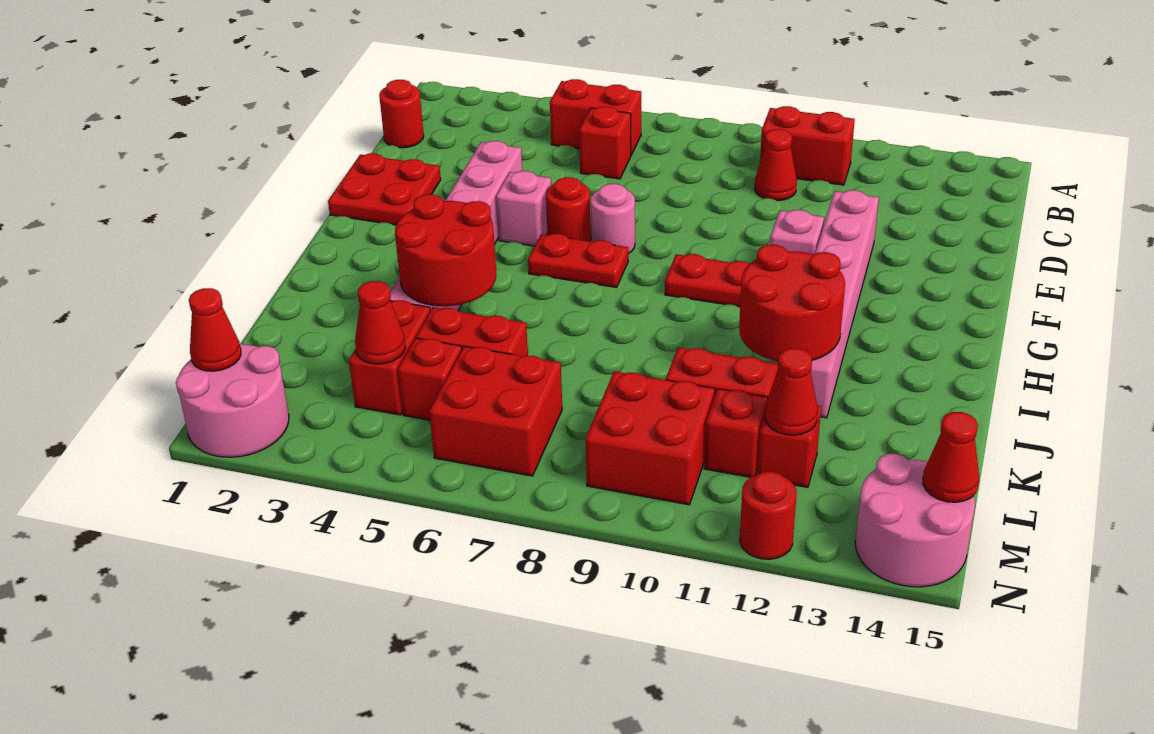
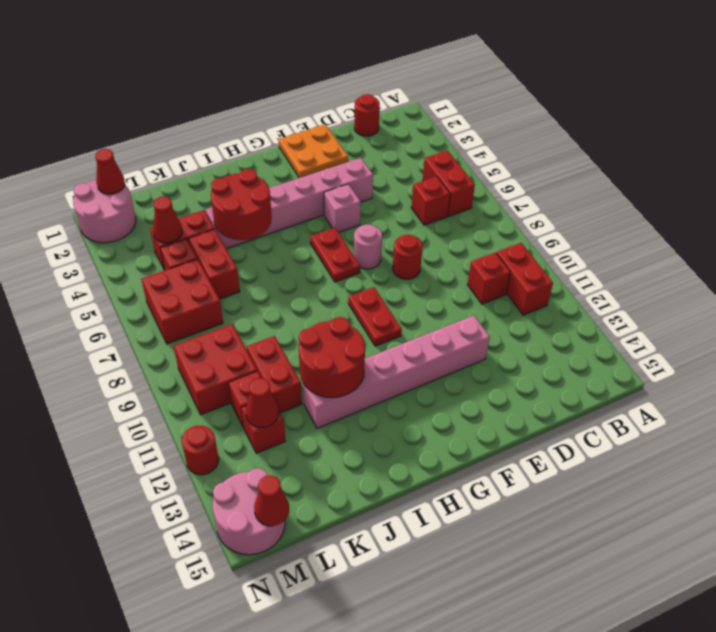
red 1x1 cone [755,129,797,201] -> red 1x1 brick [467,252,511,304]
red 2x2 plate [328,153,441,225] -> orange 2x2 plate [279,124,348,178]
red 1x1 round brick [546,177,591,241] -> red 1x1 round brick moved to [393,235,423,279]
pink 1x1 brick [770,210,824,254] -> none

